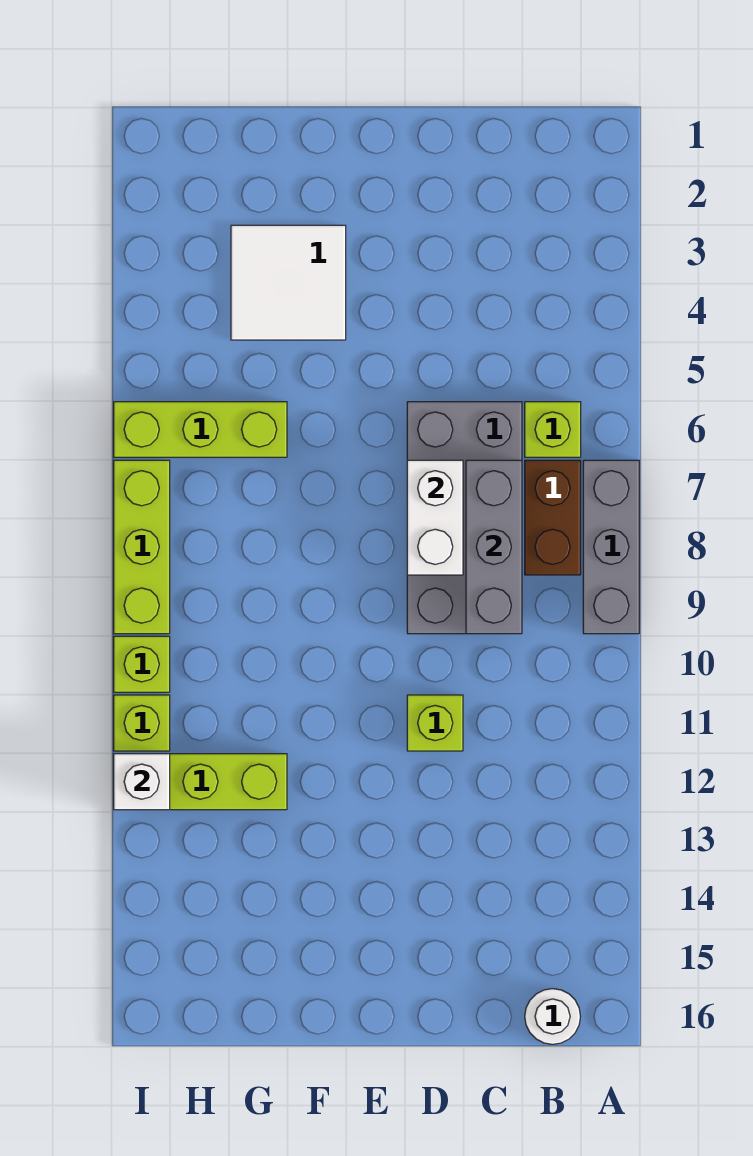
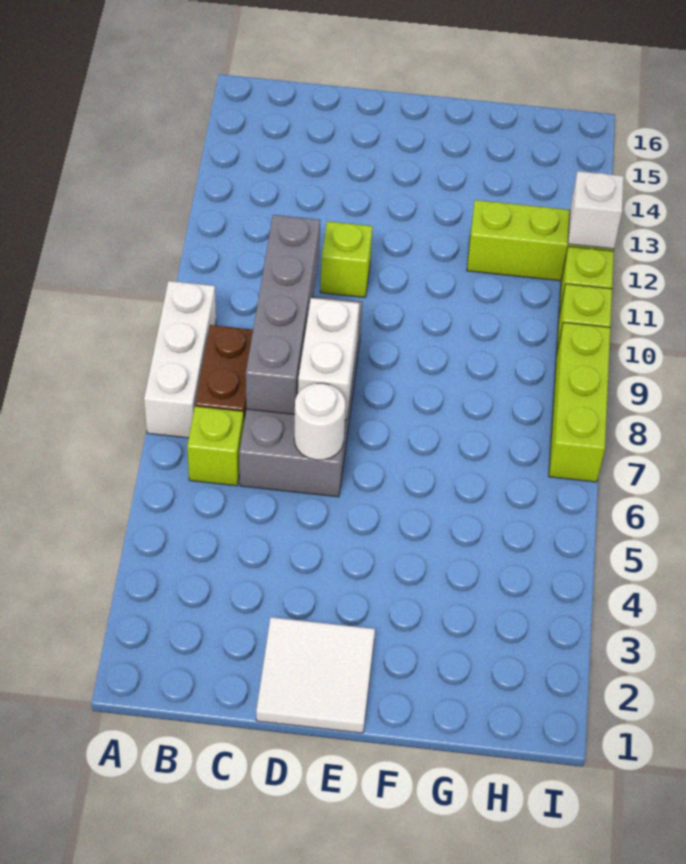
grey 1x3 brick [583,460,639,634] -> white 1x3 brick [144,281,216,438]
white 1x1 round brick [525,989,580,1044] -> white 1x1 round brick moved to [294,383,346,460]
grey 1x3 brick [466,460,522,634] -> grey 1x4 brick [246,215,320,414]
white 2x2 tile [231,225,346,340] -> white 2x2 tile moved to [256,617,375,733]
lime 1x3 brick [114,402,287,457] -> none

